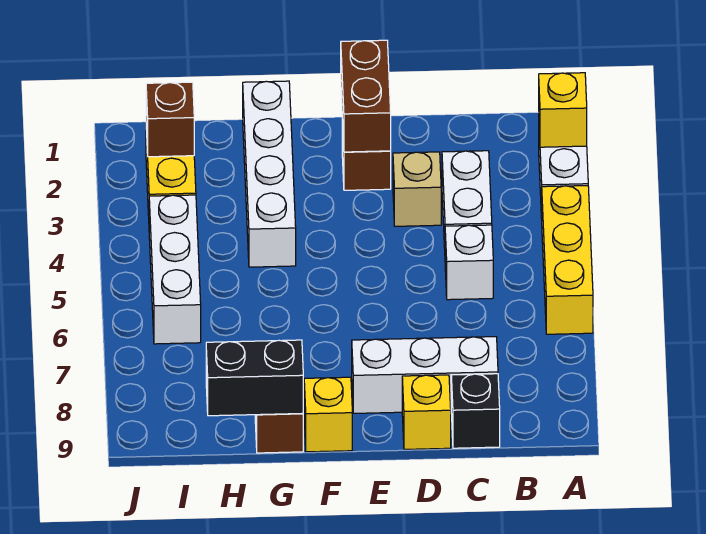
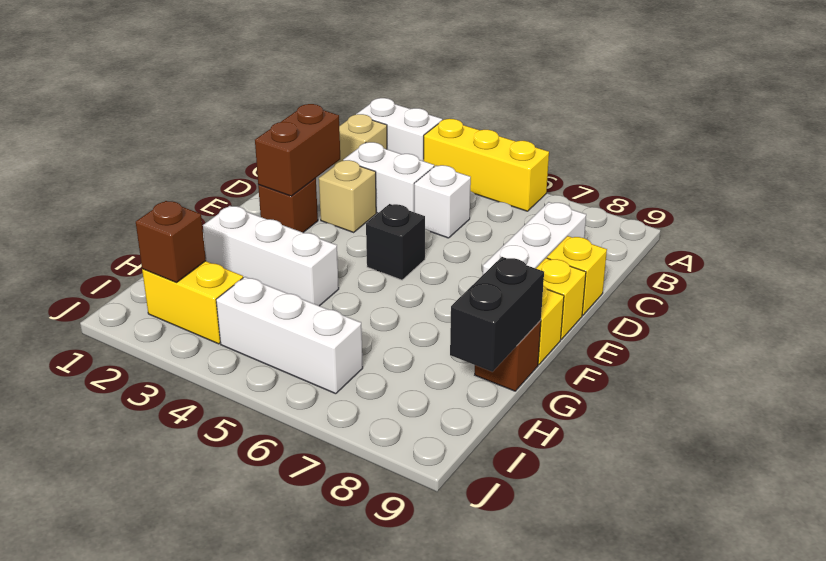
yellow 1x1 brick [539,73,587,147] -> yellow 1x1 brick moved to [536,258,586,340]
none -> tan 1x1 brick [334,114,387,166]
black 1x1 brick [451,374,500,448] -> black 1x1 brick moved to [366,204,425,280]
brown 1x2 brick [341,40,391,152] -> brown 1x2 brick turned to [255,104,340,196]
white 1x4 brick [243,81,296,267] -> white 1x3 brick [203,206,339,306]

